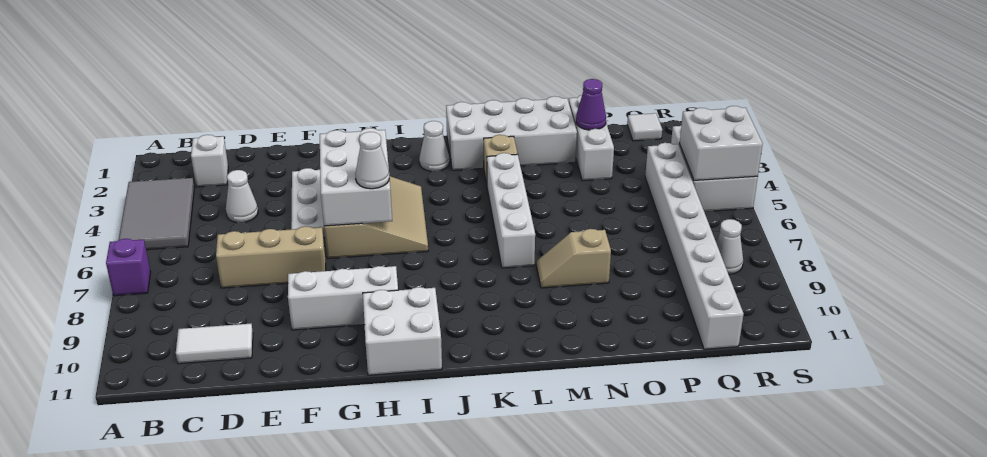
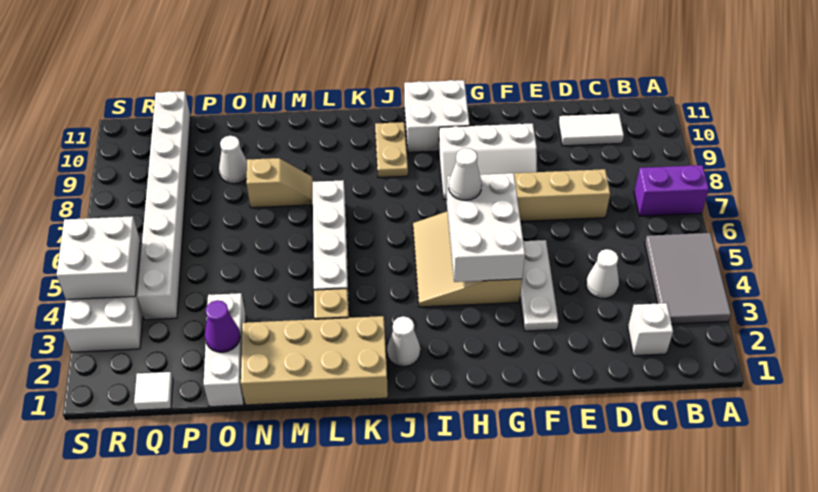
purple 1x1 brick [106,239,151,296] -> purple 1x2 brick [634,165,709,216]
none -> tan 1x2 plate [375,122,408,178]
white 2x4 brick [446,96,577,170] -> tan 2x4 brick [241,316,388,405]
white 1x1 cone [716,219,743,274] -> white 1x1 cone moved to [219,136,247,184]

